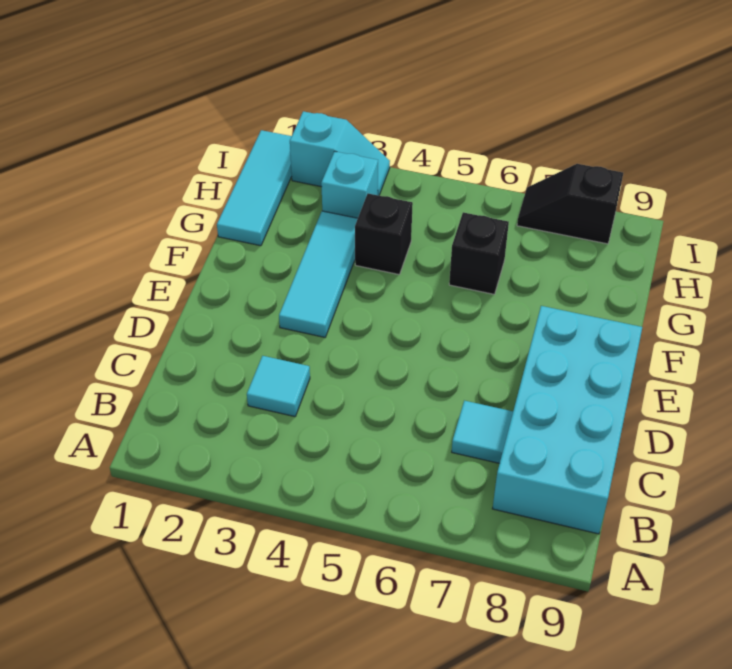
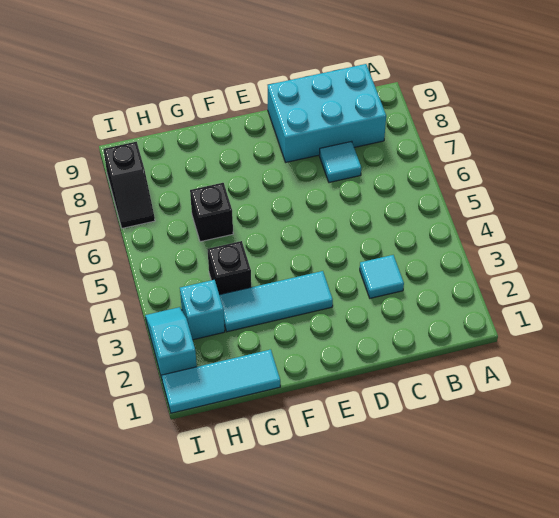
cyan 2x4 brick [492,306,642,534] -> cyan 2x3 brick [268,64,386,162]

